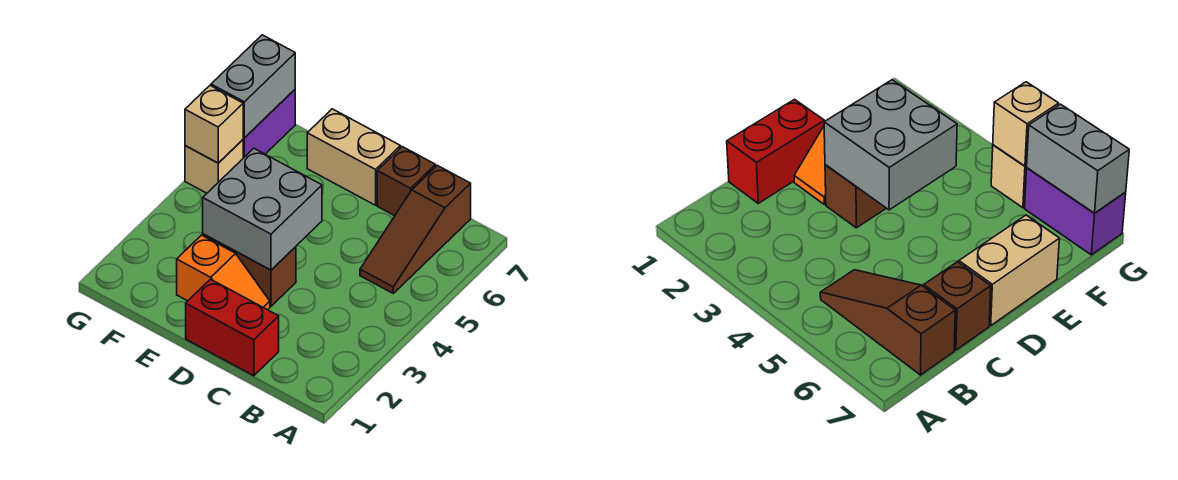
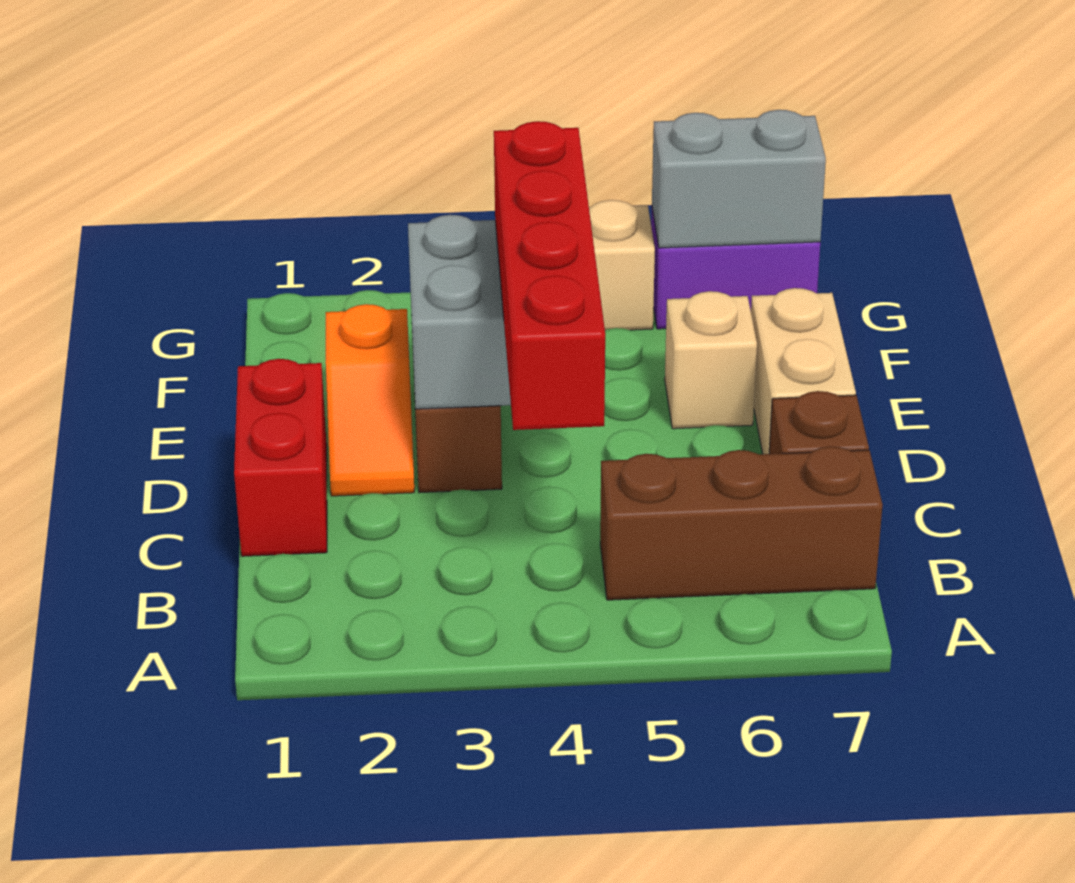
none -> red 1x4 brick [494,121,605,430]
brown 1x3 slope [360,165,471,293] -> brown 1x3 brick [600,446,883,600]
tan 1x1 brick [185,86,243,163] -> tan 1x1 brick moved to [665,291,757,429]

